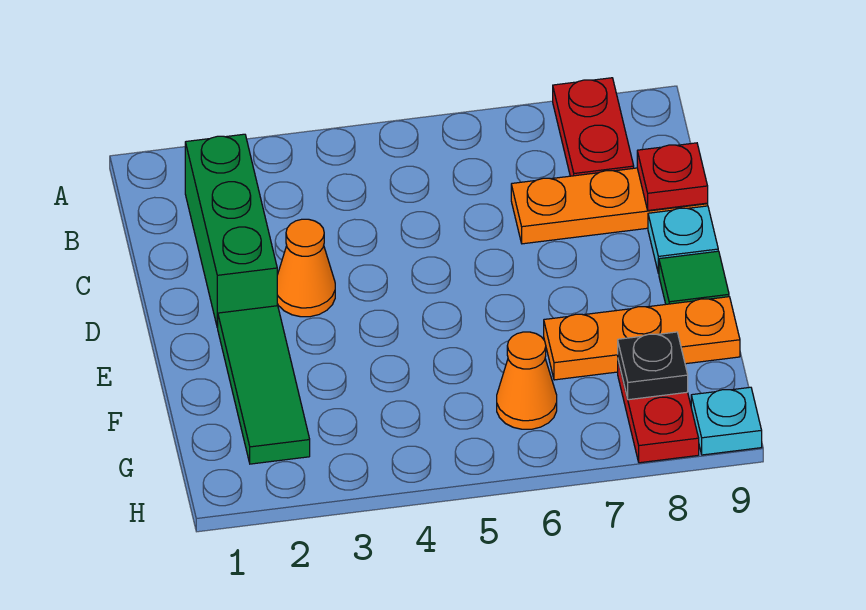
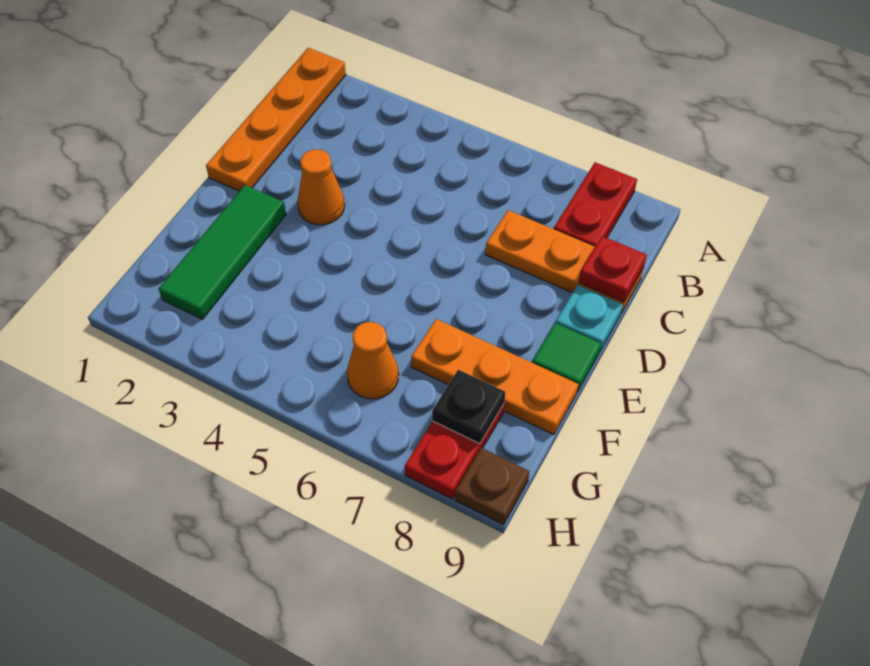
none -> orange 1x4 plate [206,48,346,191]
green 1x3 brick [185,134,277,328] -> none
cyan 1x1 plate [691,387,762,455] -> brown 1x1 plate [455,448,530,525]

